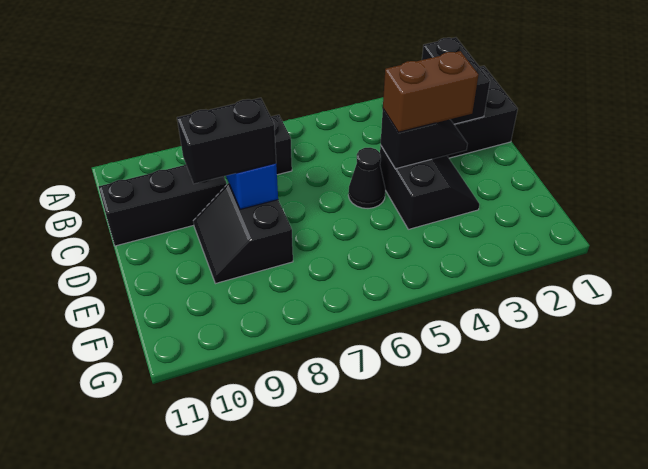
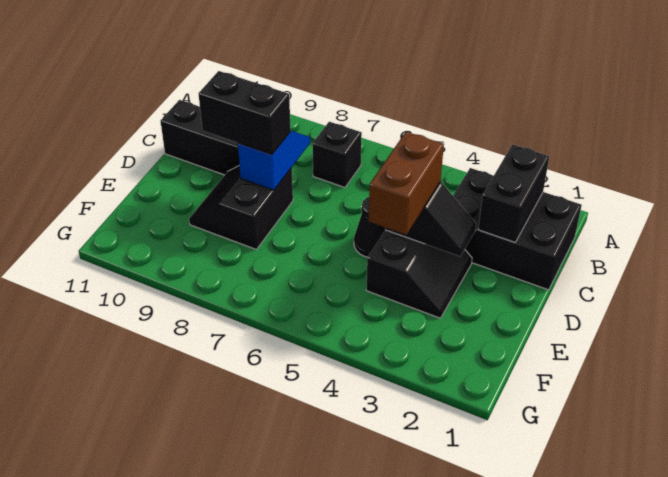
brown 1x2 brick [383,51,478,132] -> brown 1x2 brick turned to [369,132,444,235]

